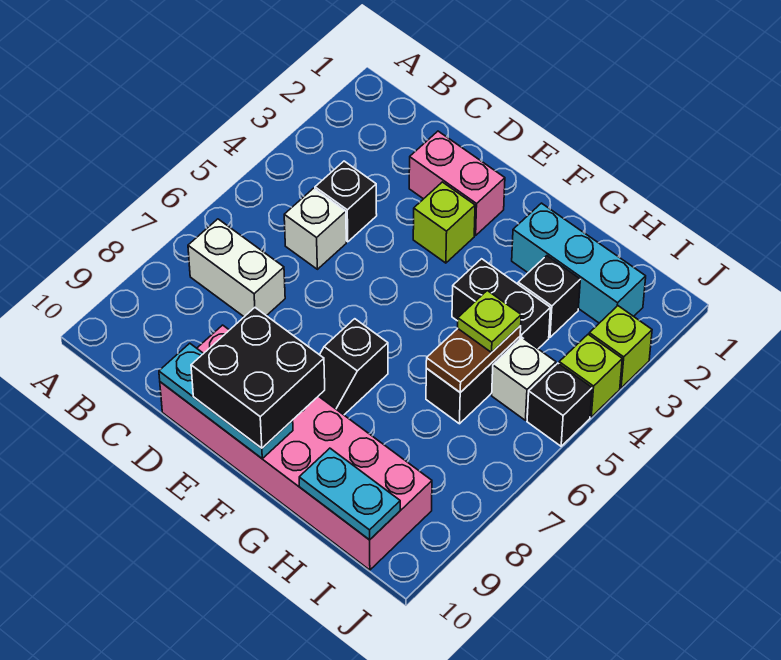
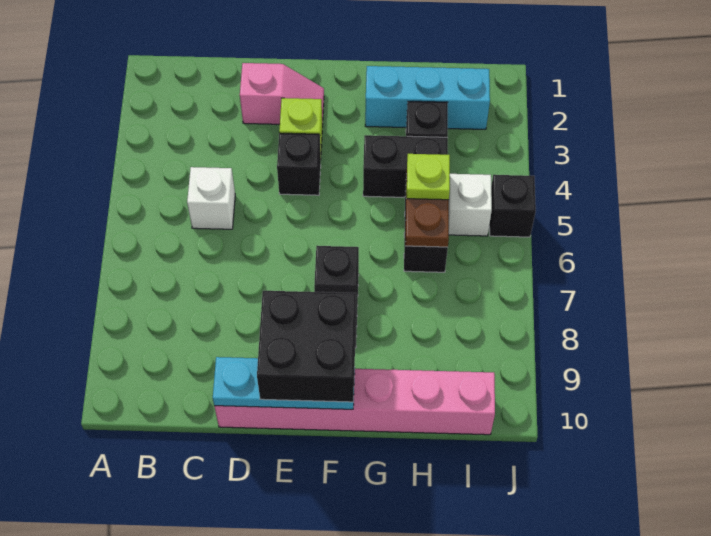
white 1x2 brick [188,219,285,317] -> none
black 1x1 brick [315,161,377,242] -> black 1x1 brick moved to [277,133,321,195]
pink 1x2 brick [409,131,505,235] -> pink 1x2 slope [240,63,324,125]
pink 2x6 brick [160,325,432,570] -> pink 1x6 brick [214,369,495,435]
cyan 1x2 plate [299,448,400,540] -> none
lime 1x1 brick [589,306,652,388] -> none
lime 1x1 brick [559,334,622,417] -> none

